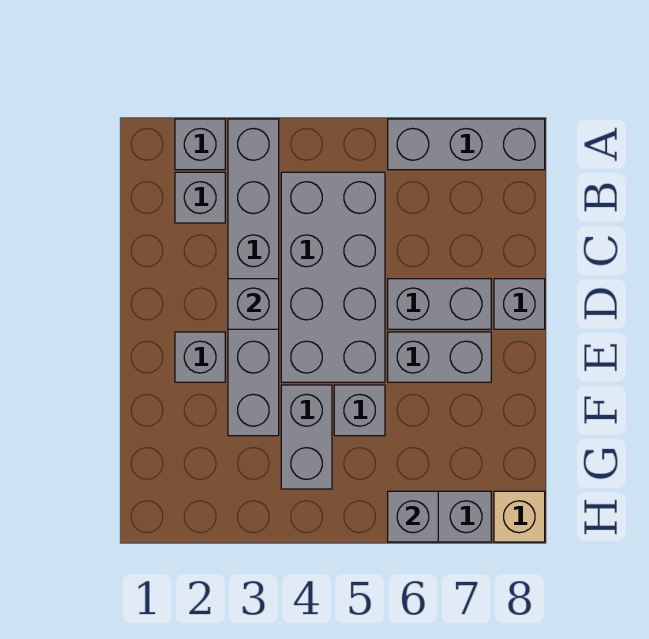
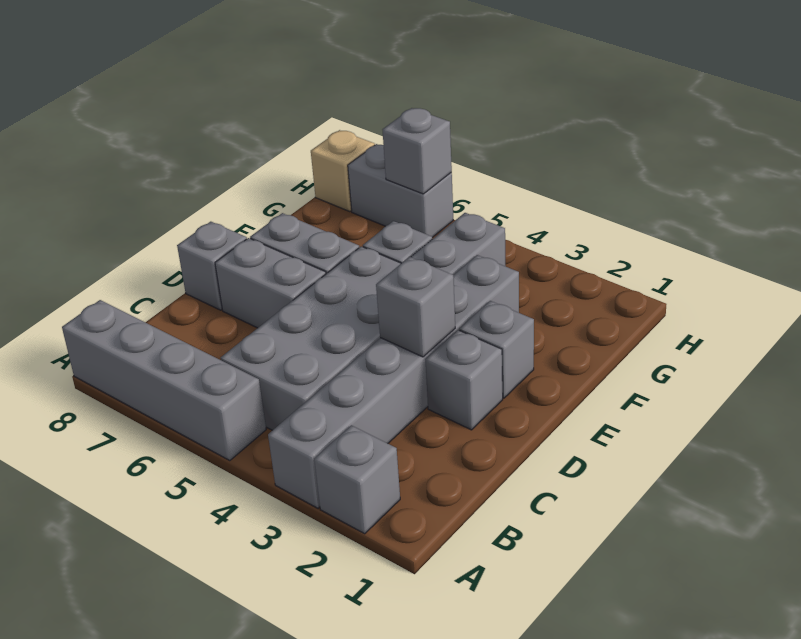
grey 1x3 brick [388,119,545,170] -> grey 1x4 brick [62,300,266,461]
grey 1x1 brick [175,172,225,223] -> grey 1x1 brick moved to [425,330,503,430]

